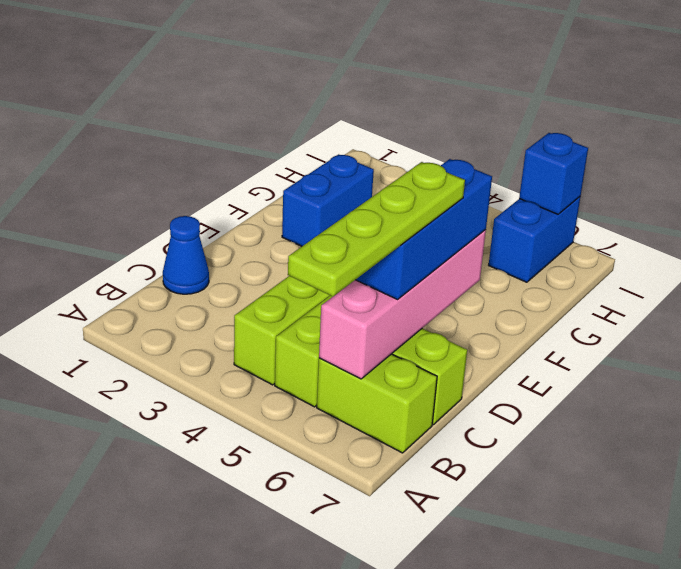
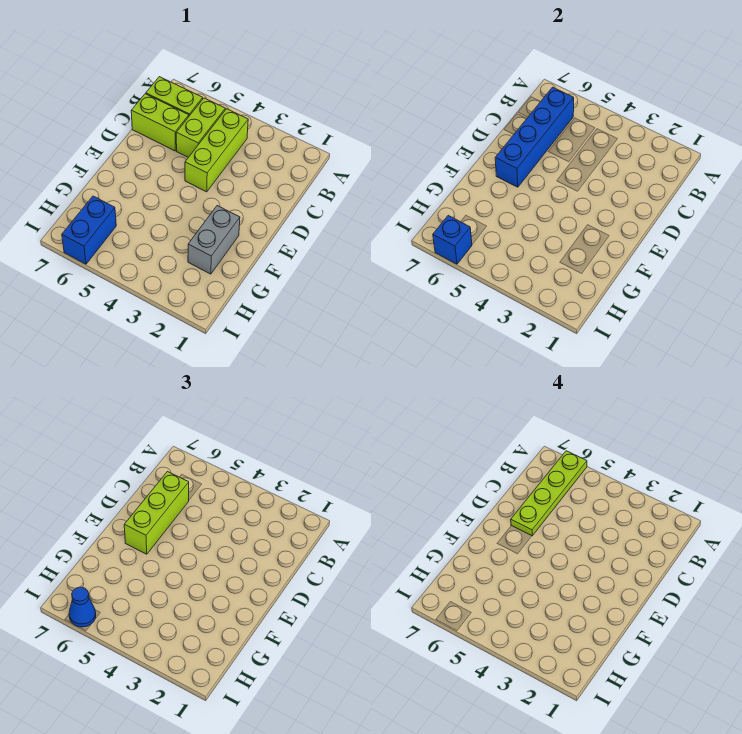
pink 1x4 brick [319,230,486,379] -> blue 1x4 brick [495,87,574,187]
blue 1x1 cone [163,216,209,294] -> blue 1x1 cone moved to [69,587,96,627]
blue 1x3 brick [356,159,492,299] -> lime 1x3 brick [124,472,189,554]
blue 1x2 brick [282,154,374,246] -> grey 1x2 brick [188,206,240,274]

